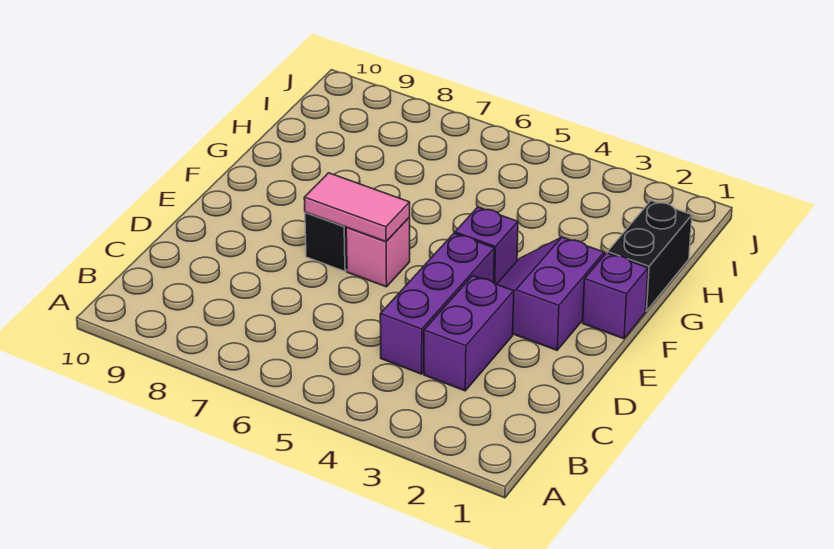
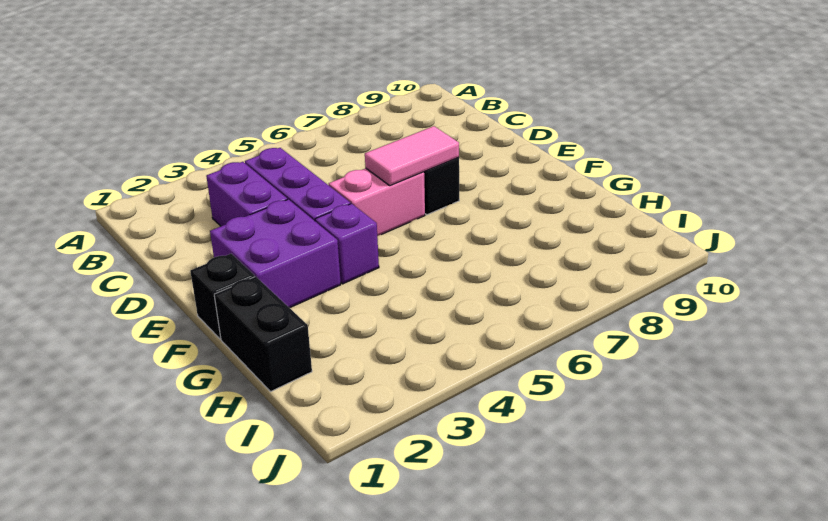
purple 2x2 slope [497,237,604,350] -> purple 2x2 brick [210,199,341,308]
pink 1x1 brick [346,217,410,287] -> pink 1x2 brick [329,168,425,236]
purple 1x1 brick [583,253,648,339] -> black 1x1 brick [190,254,255,339]

